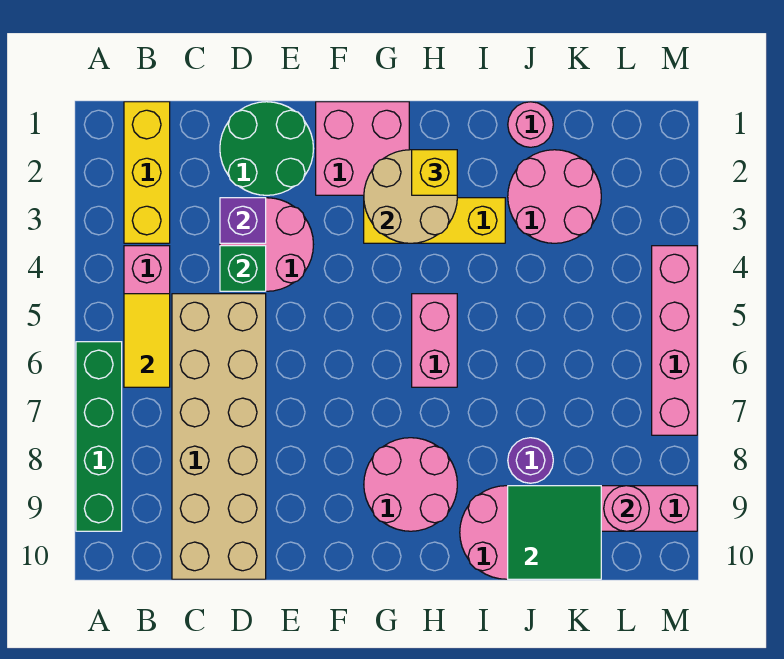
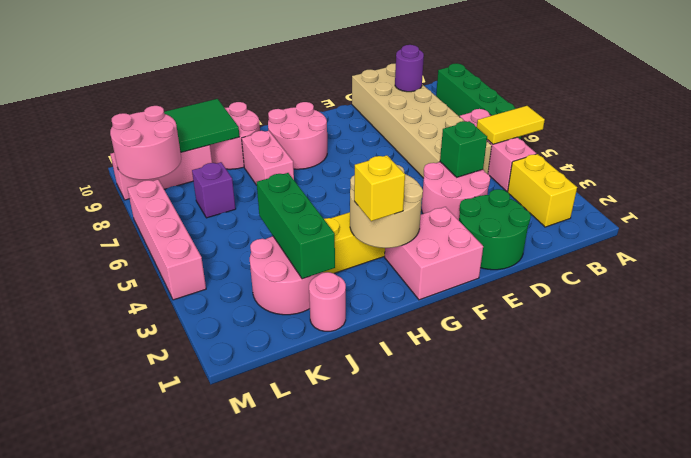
yellow 1x3 brick [124,102,170,243] -> yellow 1x2 brick [508,154,577,227]
yellow 1x2 tile [124,294,170,387] -> yellow 1x2 tile turned to [477,106,545,144]
purple 1x1 brick [220,198,266,243] -> purple 1x1 brick moved to [192,162,236,218]
pink 1x2 brick [412,294,457,387] -> pink 1x2 brick moved to [242,131,294,185]
none -> green 1x3 brick [257,173,335,279]
purple 1x1 round brick [508,438,553,483] -> purple 1x1 round brick moved to [395,45,424,92]
pink 1x1 round brick [604,486,649,531] -> pink 2x2 round brick [110,106,181,180]

